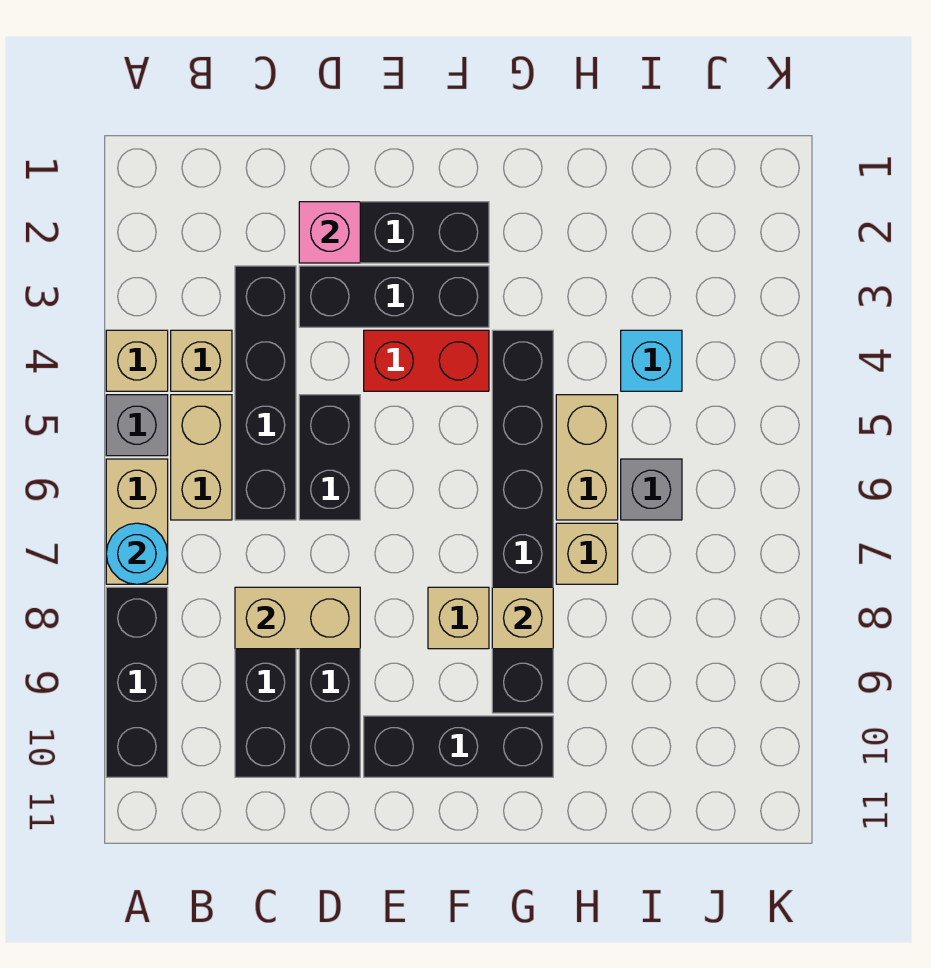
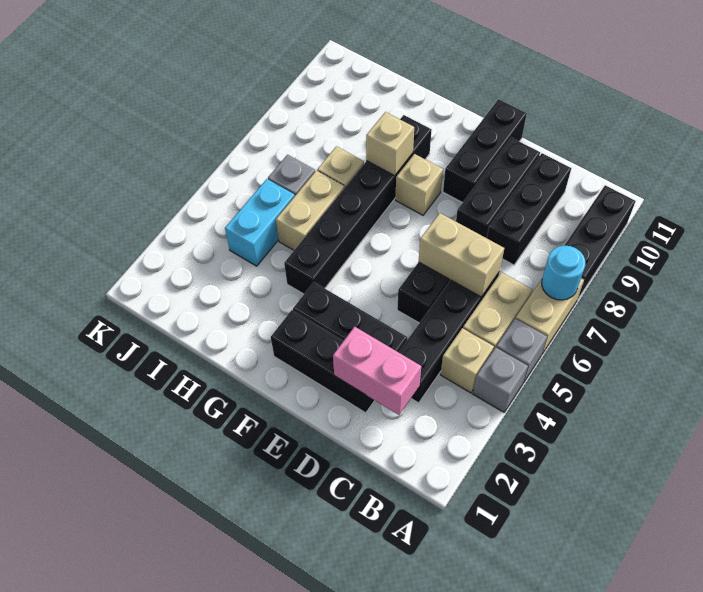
tan 1x1 brick [106,330,168,391] -> grey 1x1 brick [473,348,528,412]
tan 1x2 brick [235,587,360,649] -> tan 1x2 brick moved to [419,213,504,297]
pink 1x1 brick [299,202,360,263] -> pink 1x2 brick [333,327,421,415]
red 1x2 brick [364,330,489,391] -> none
black 1x3 brick [364,716,553,777] -> black 1x3 brick turned to [443,99,527,203]
cyan 1x1 brick [621,330,682,391] -> cyan 1x2 brick [225,179,295,266]

